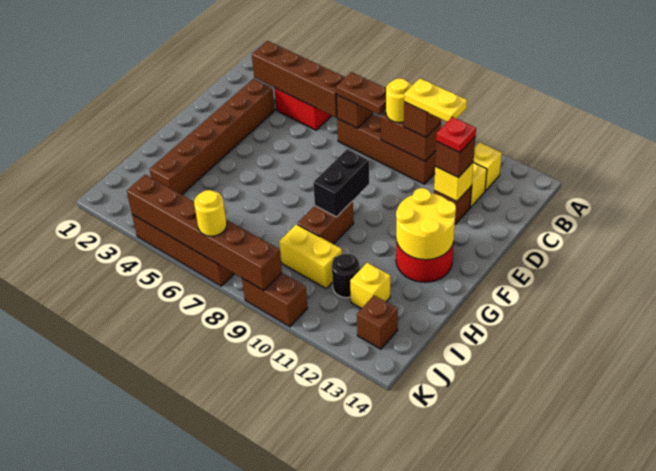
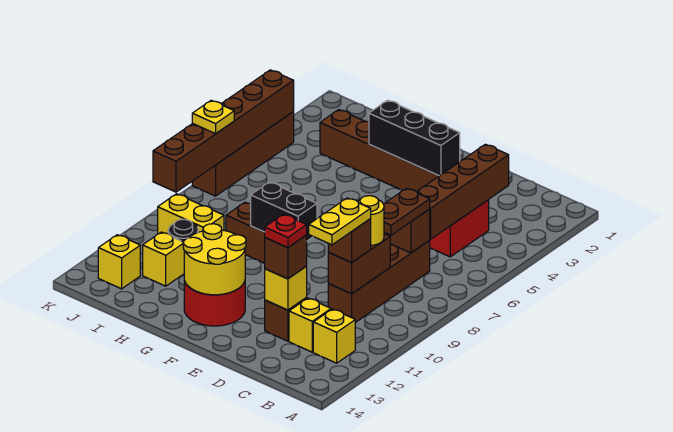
none -> black 1x3 brick [369,100,460,176]
yellow 1x2 brick [279,224,342,288] -> yellow 1x2 brick turned to [158,194,224,234]
brown 1x1 brick [357,295,398,349] -> yellow 1x1 brick [98,235,140,289]
yellow 1x1 round brick [194,190,227,236] -> yellow 1x1 plate [192,100,234,134]
brown 1x2 brick [242,273,307,327] -> none

